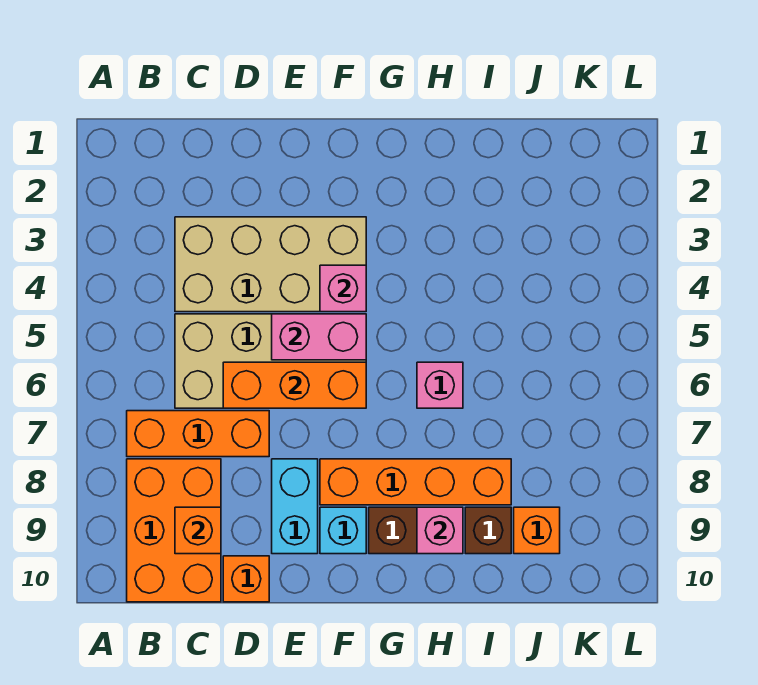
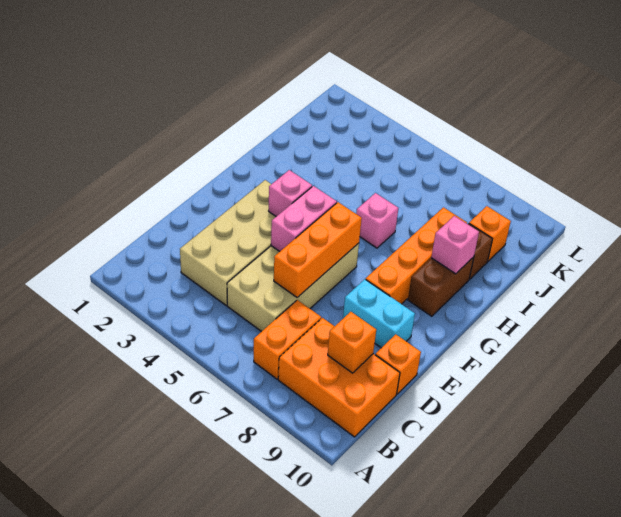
orange 1x3 brick [127,411,269,457] -> orange 1x2 brick [254,300,321,379]
cyan 1x1 brick [320,507,366,554] -> none

